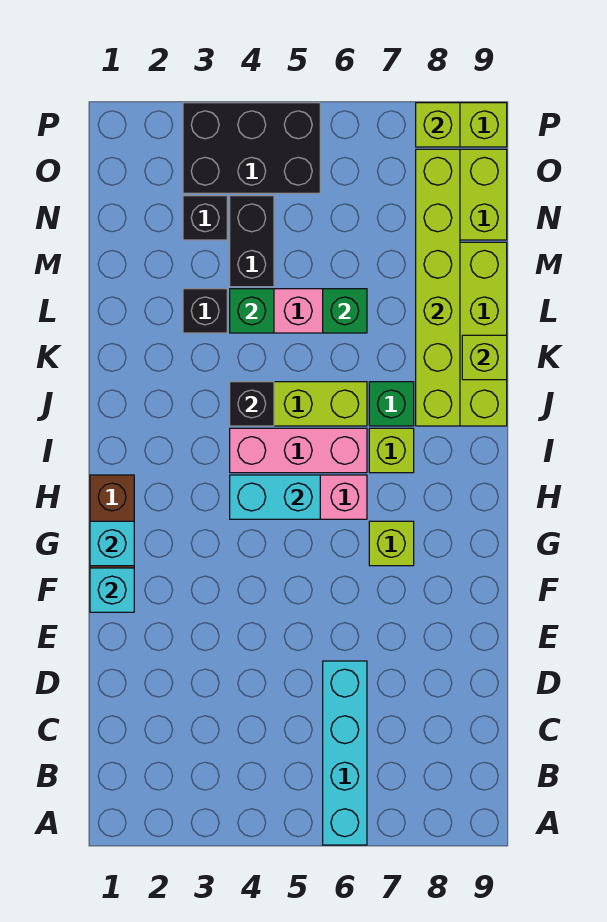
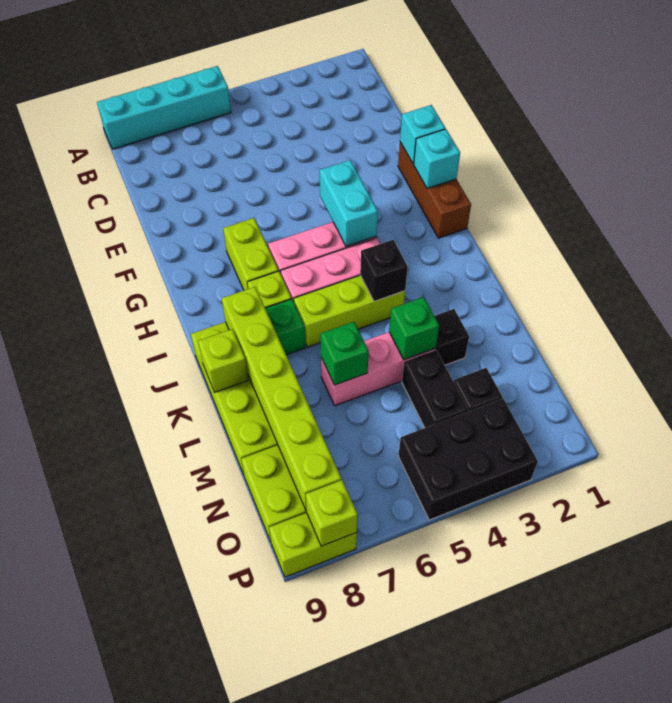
cyan 1x4 brick [323,661,367,845] -> cyan 1x4 brick turned to [97,66,231,149]
lime 1x1 brick [369,521,414,566] -> lime 1x2 brick [223,218,279,290]
cyan 1x2 brick [230,475,320,519] -> cyan 1x2 brick turned to [320,160,378,246]

